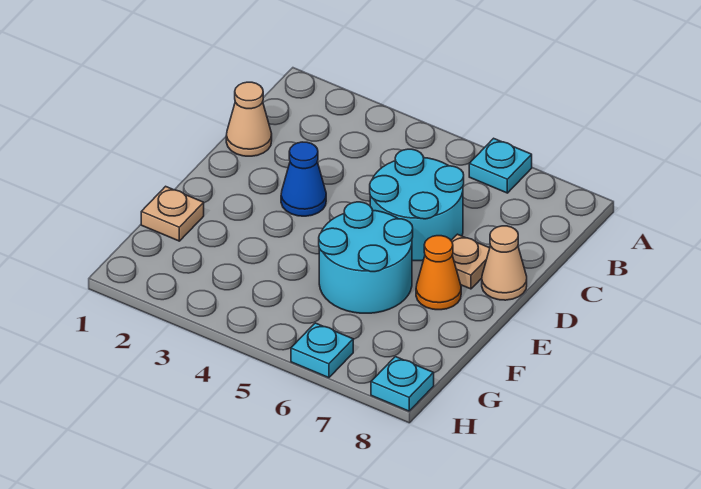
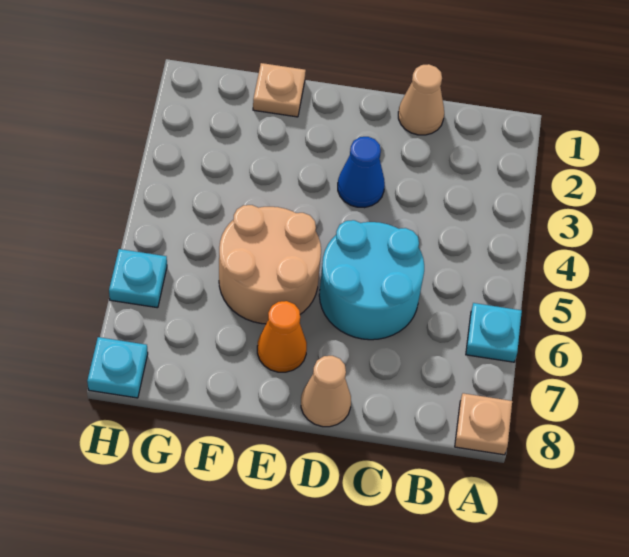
tan 1x1 plate [451,234,490,289] -> tan 1x1 plate moved to [455,393,512,455]
cyan 2x2 round brick [319,202,413,313] -> tan 2x2 round brick [219,205,321,324]

